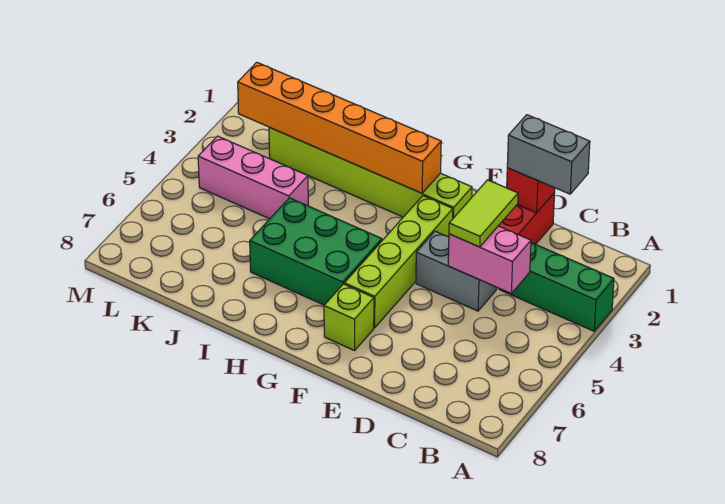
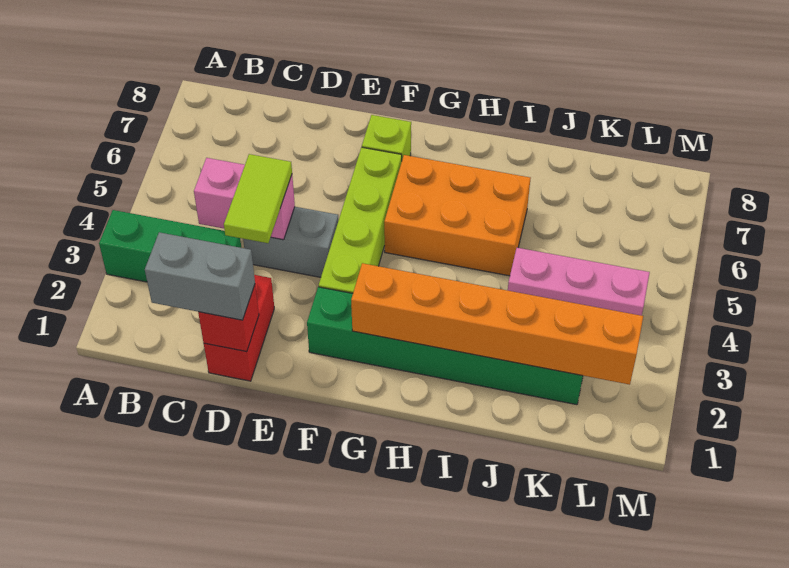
lime 1x6 brick [269,127,472,218] -> green 1x6 brick [307,287,583,405]
green 2x3 brick [250,198,382,305] -> orange 2x3 brick [384,155,530,276]

